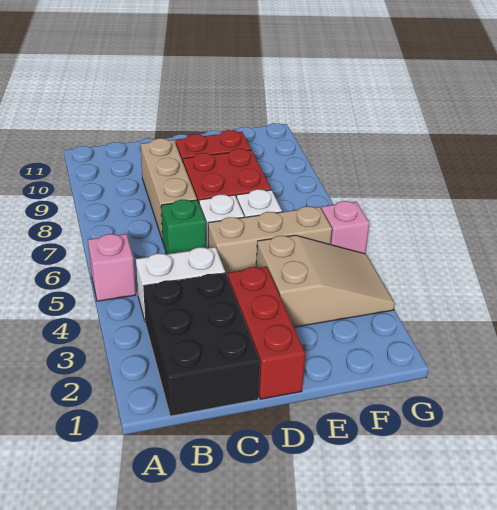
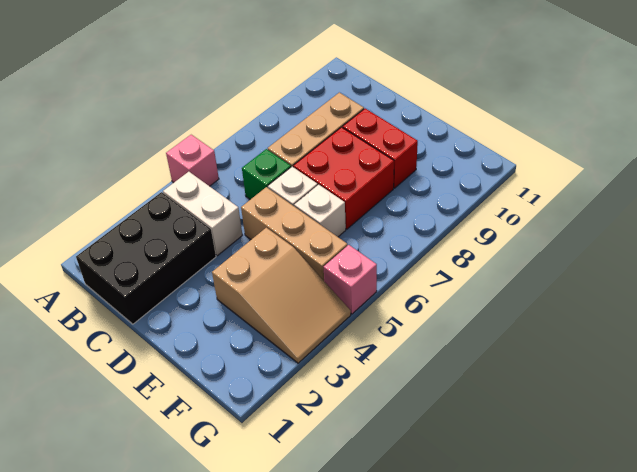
red 1x3 brick [228,267,305,399] -> none

